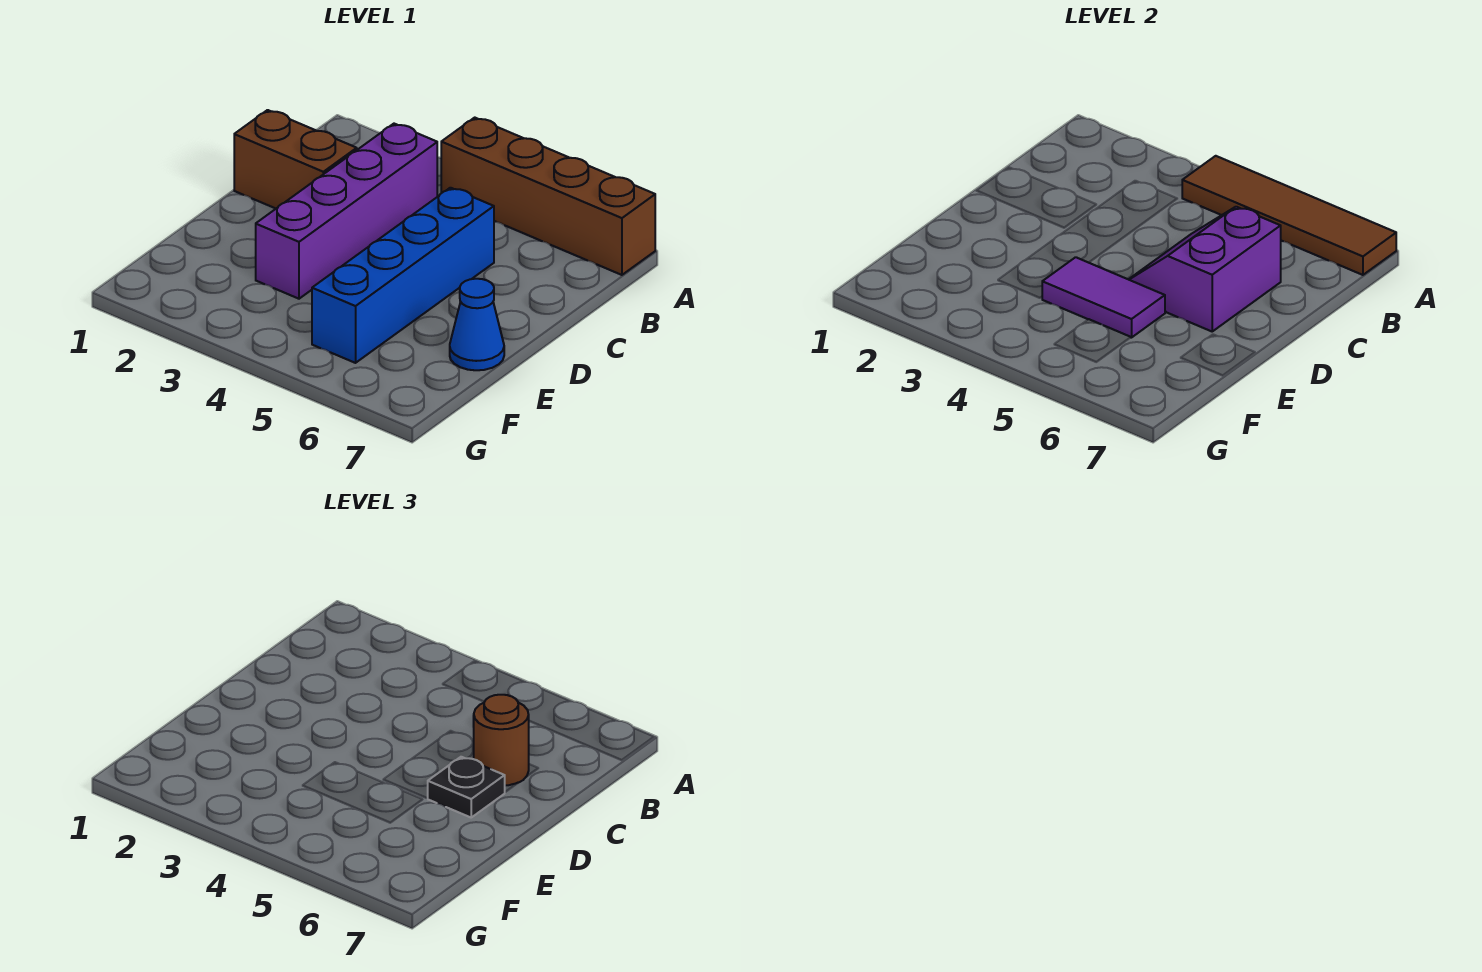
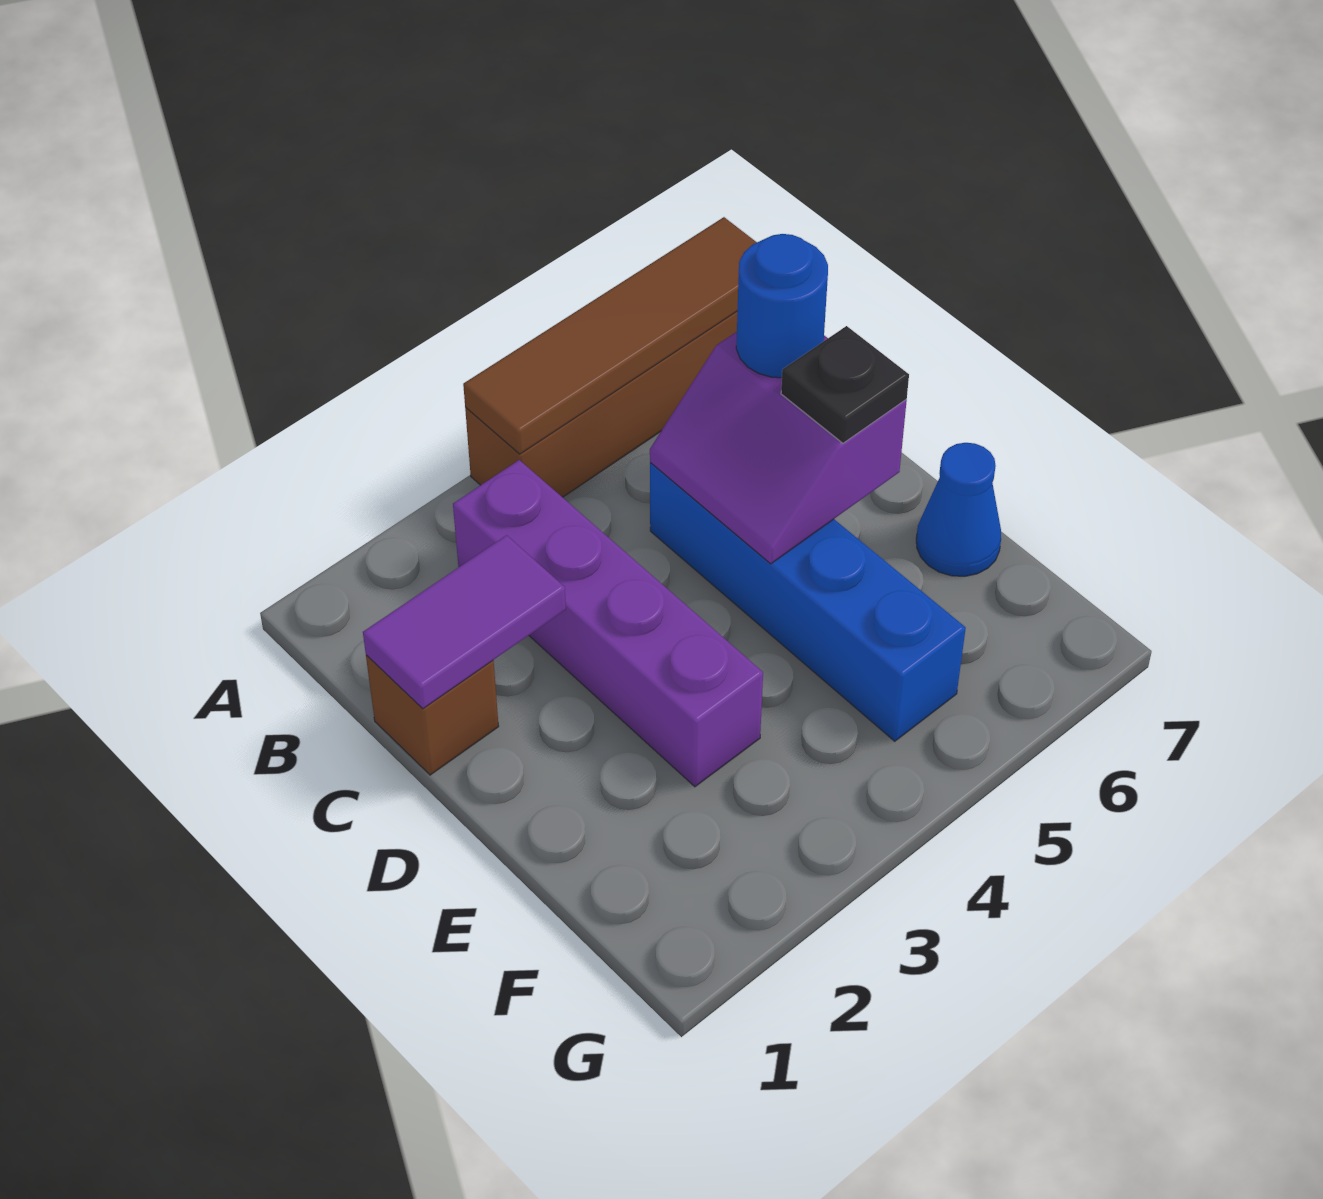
brown 1x2 brick [234,110,357,208] -> brown 1x1 brick [366,655,499,775]
brown 1x1 round brick [473,695,529,786] -> blue 1x1 round brick [736,234,828,378]
purple 1x2 tile [1042,257,1165,338] -> purple 1x2 tile moved to [363,535,566,709]

